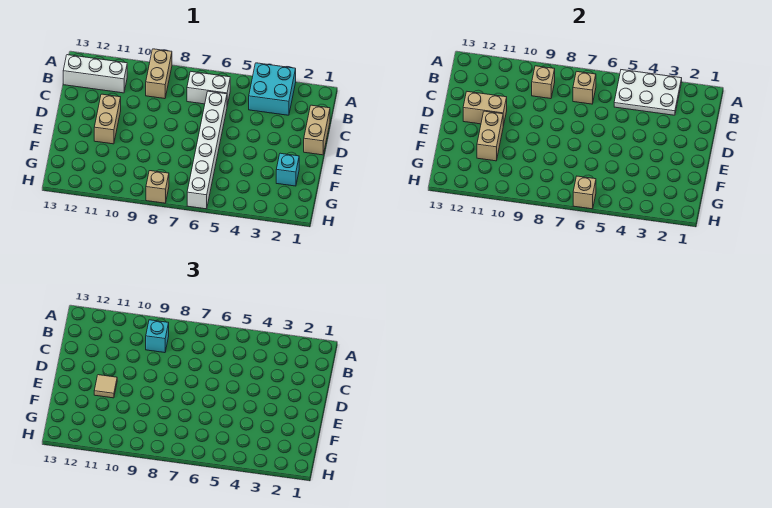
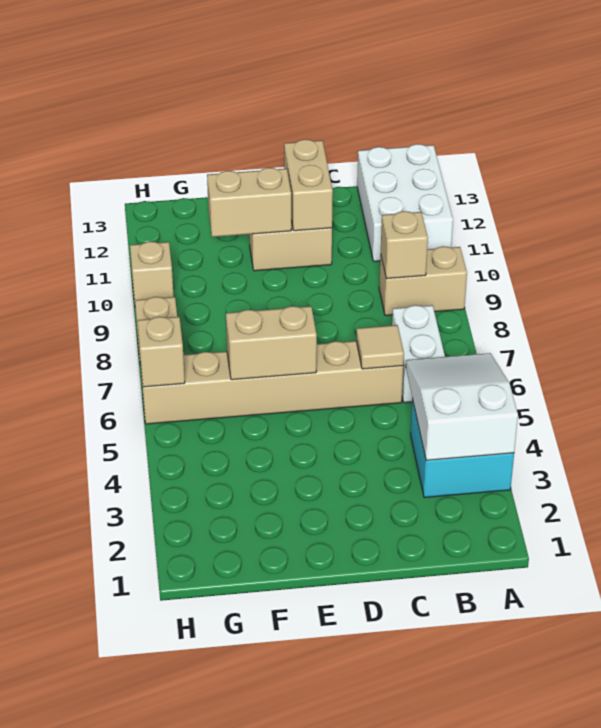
white 2x3 plate [614,70,682,115] -> white 2x3 slope [406,353,518,460]
tan 1x1 brick [573,71,596,104] -> tan 1x1 brick moved to [130,242,174,302]
cyan 1x1 brick [146,320,169,353] -> none
white 1x3 brick [63,55,127,93] -> white 2x3 brick [357,144,453,261]
tan 1x2 brick [304,105,330,155] -> tan 1x2 brick moved to [226,306,317,380]
white 1x6 brick [187,91,227,209] -> tan 1x6 brick [141,341,403,424]
tan 1x1 tile [94,375,117,398] -> tan 1x1 tile moved to [356,325,404,369]
cyan 1x1 brick [276,153,299,186] -> none

